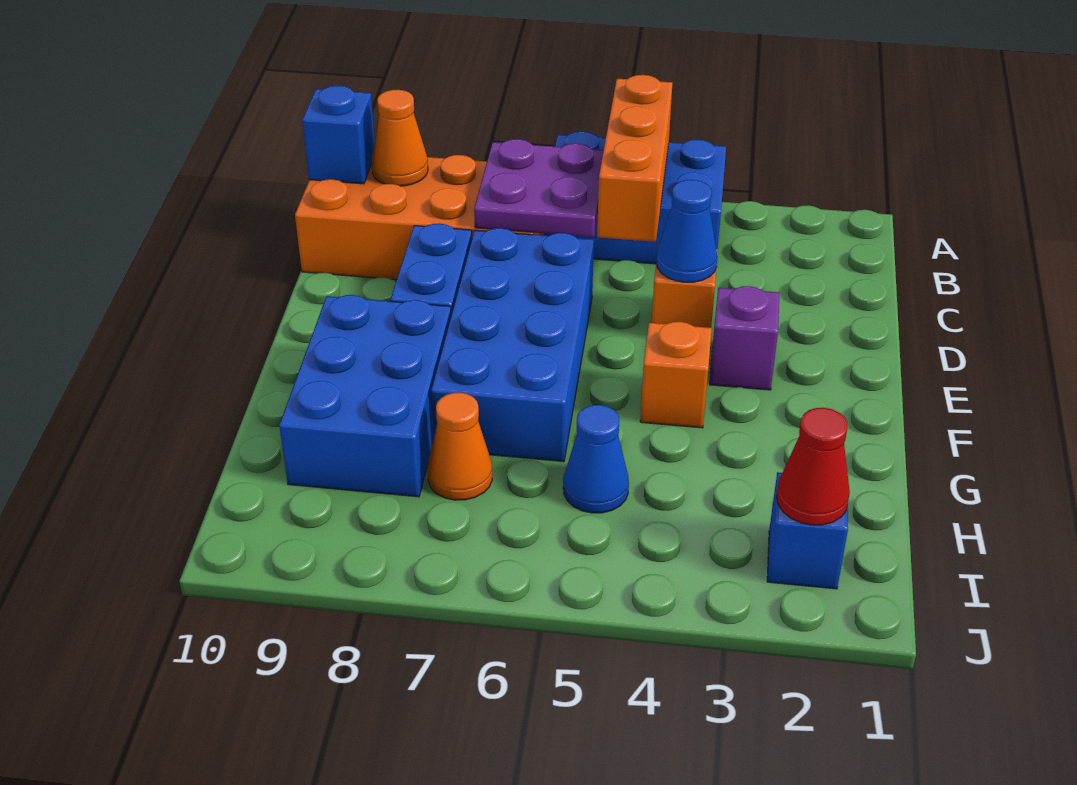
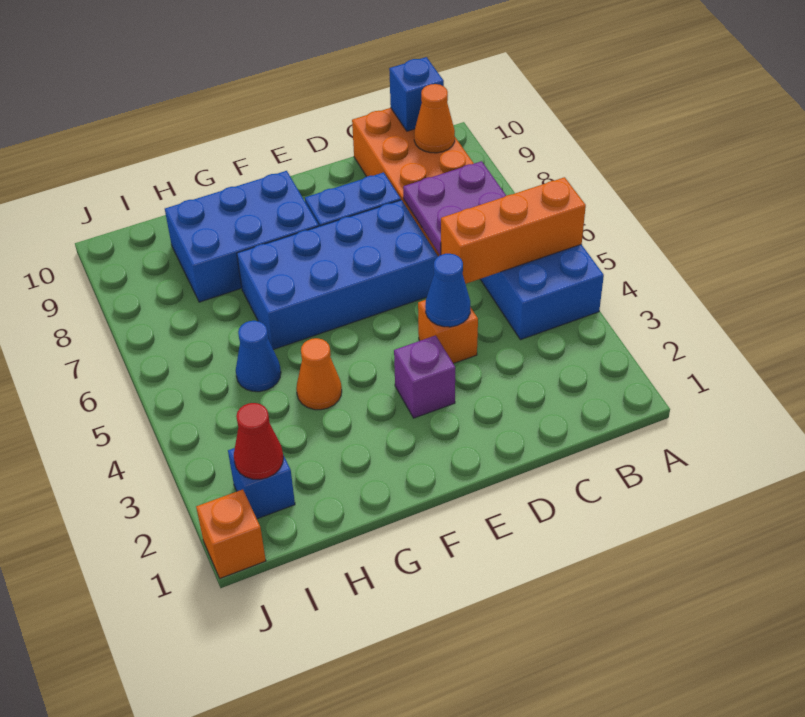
orange 1x1 brick [640,322,712,428] -> orange 1x1 brick moved to [196,489,266,578]
orange 1x1 cone [428,393,492,500] -> orange 1x1 cone moved to [296,338,342,410]

